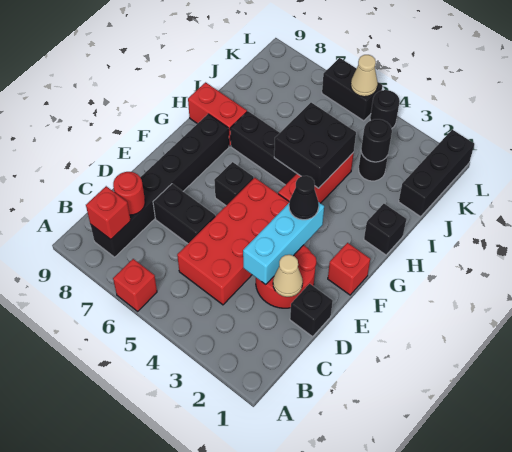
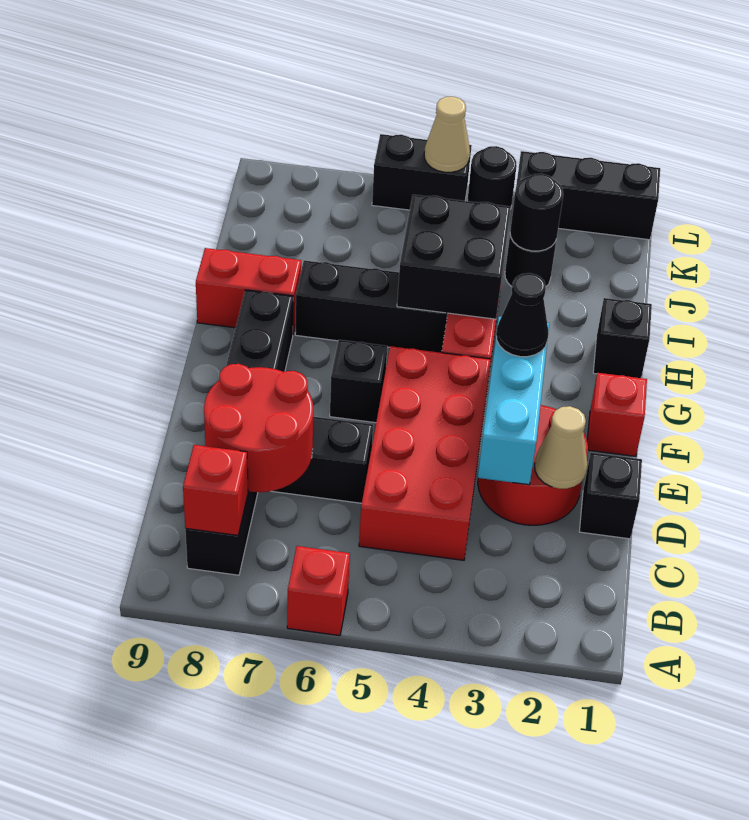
red 1x1 round brick [113,172,145,215] -> red 2x2 round brick [204,364,313,492]
black 1x3 brick [399,130,474,217] -> black 1x3 brick turned to [516,151,660,240]

